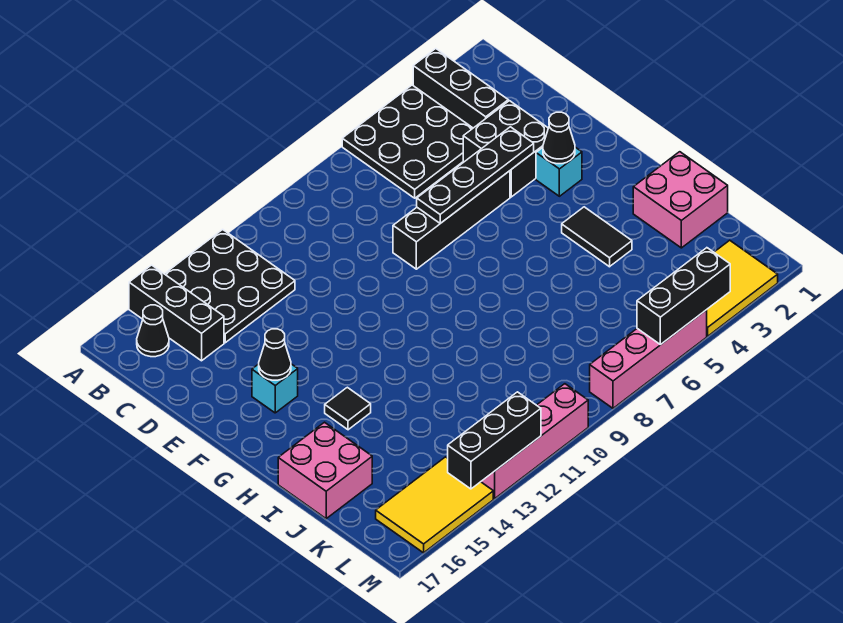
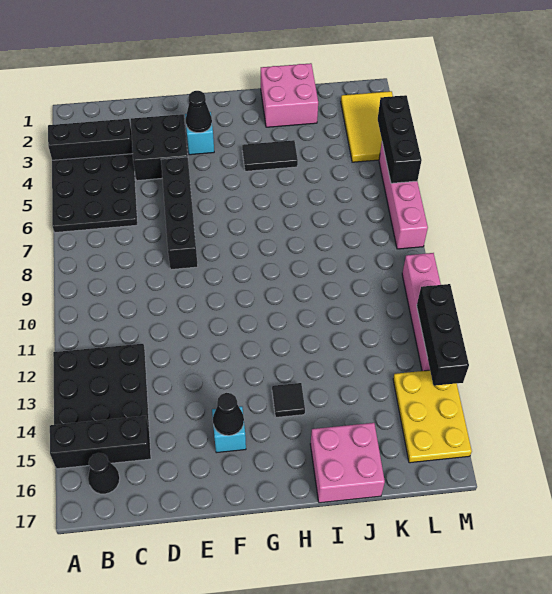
black 1x4 plate [417,127,534,223] -> none
yellow 2x3 tile [376,457,493,553] -> yellow 2x3 plate [393,370,472,463]

